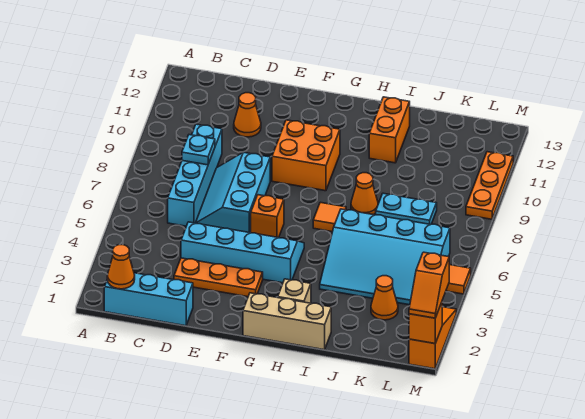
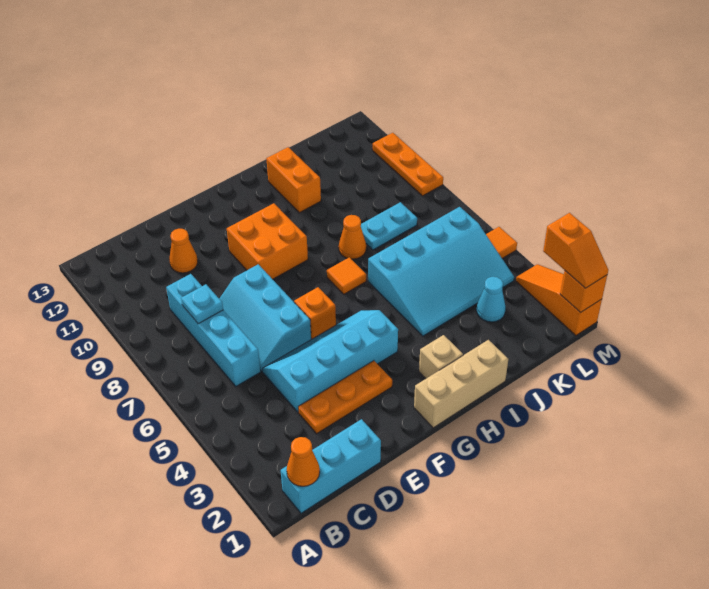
orange 1x1 cone [371,276,398,320] -> cyan 1x1 cone [477,277,506,322]

